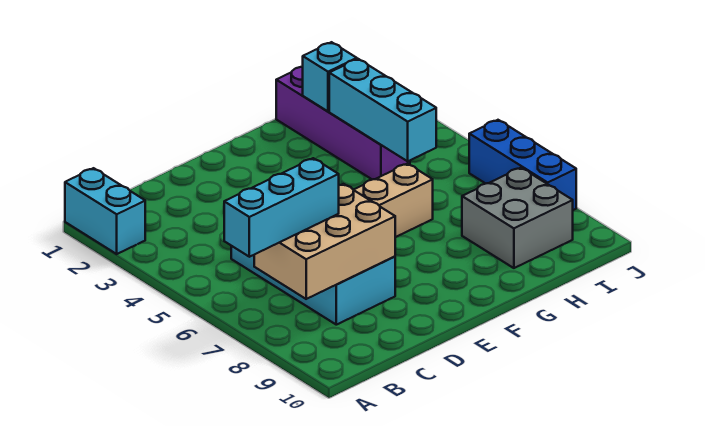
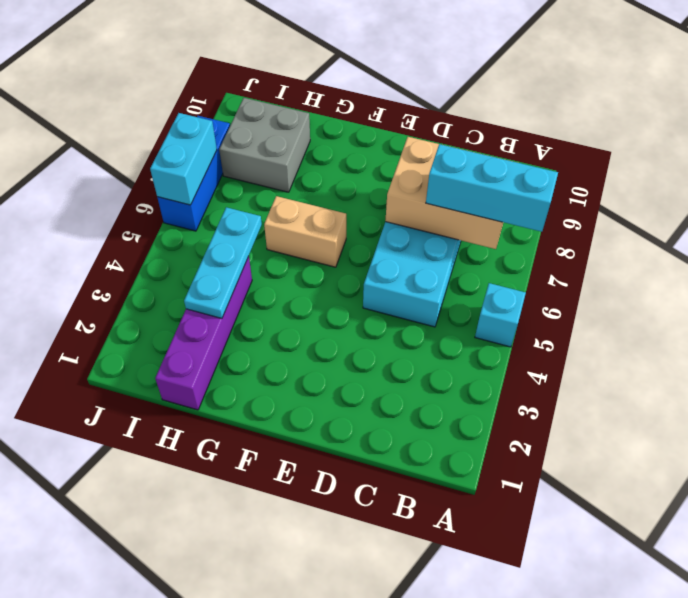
cyan 1x2 brick [65,168,145,254] -> cyan 1x2 brick moved to [150,113,217,205]
cyan 1x1 brick [303,42,357,111] -> cyan 1x1 brick moved to [475,283,526,347]
cyan 1x3 brick [329,59,436,161] -> cyan 1x3 plate [184,207,262,318]

